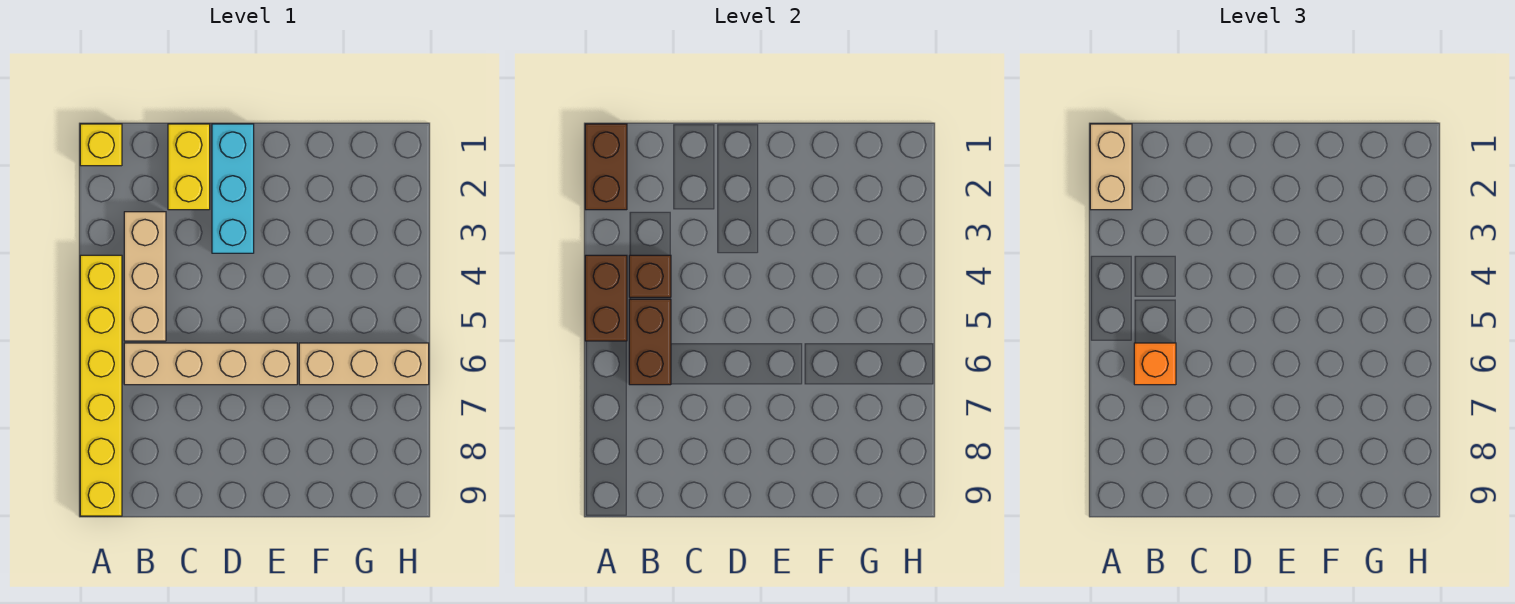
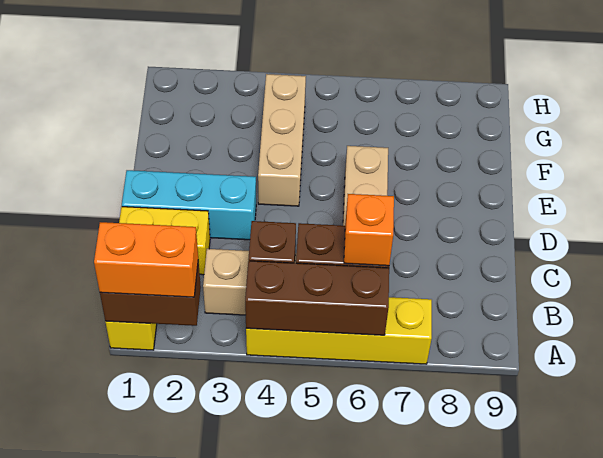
tan 1x2 brick [1090,124,1132,210] -> orange 1x2 brick [94,222,198,297]
yellow 1x6 brick [80,255,122,516] -> yellow 1x4 brick [246,297,432,364]
brown 1x2 brick [585,255,627,341] -> brown 1x3 brick [245,261,389,335]
tan 1x3 brick [299,343,429,385] -> tan 1x3 brick moved to [258,74,306,206]

